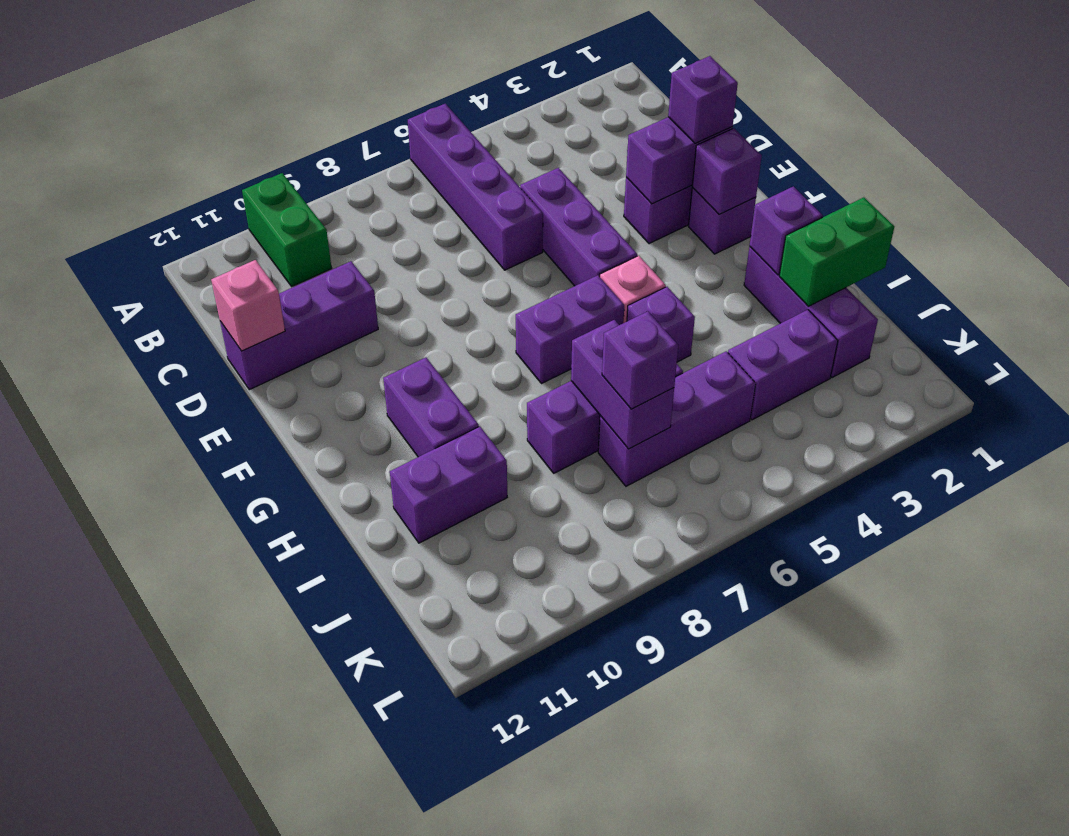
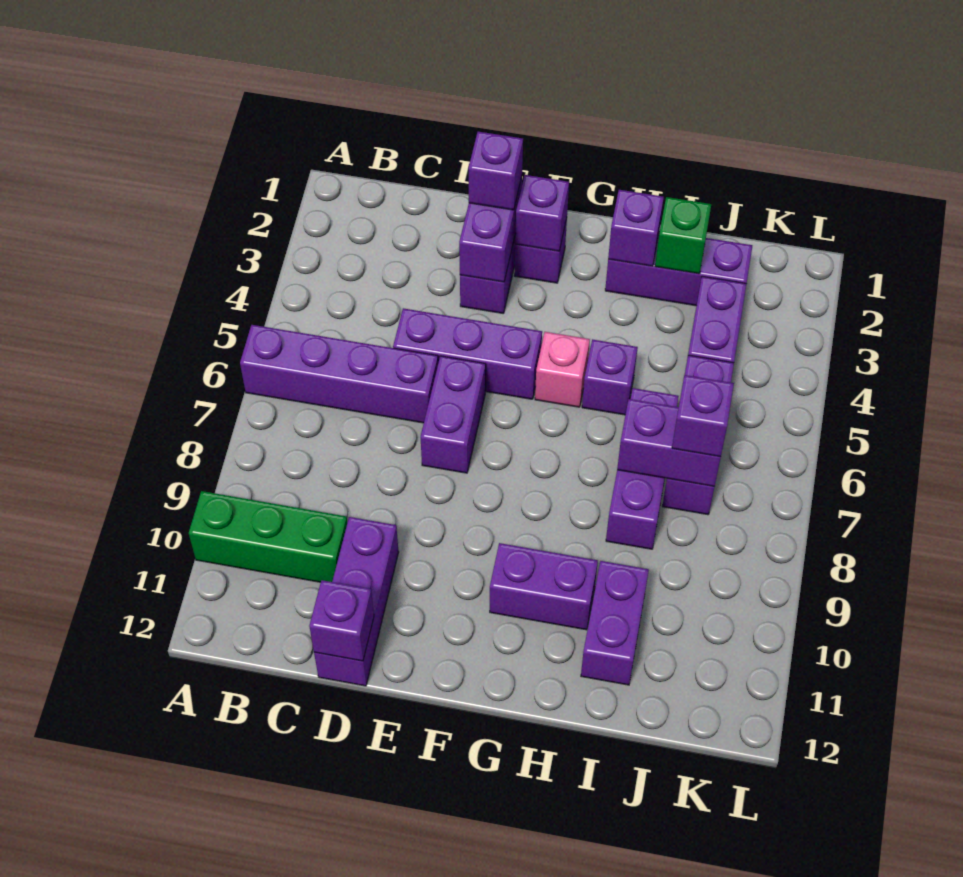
green 1x2 brick [242,173,332,287] -> green 1x3 brick [189,491,347,582]
pink 1x1 brick [211,260,285,351] -> purple 1x1 brick [309,580,374,661]
purple 1x2 brick [516,275,624,384] -> purple 1x2 brick moved to [421,356,486,473]
green 1x2 brick [779,197,894,306] -> green 1x1 brick [655,197,711,274]

